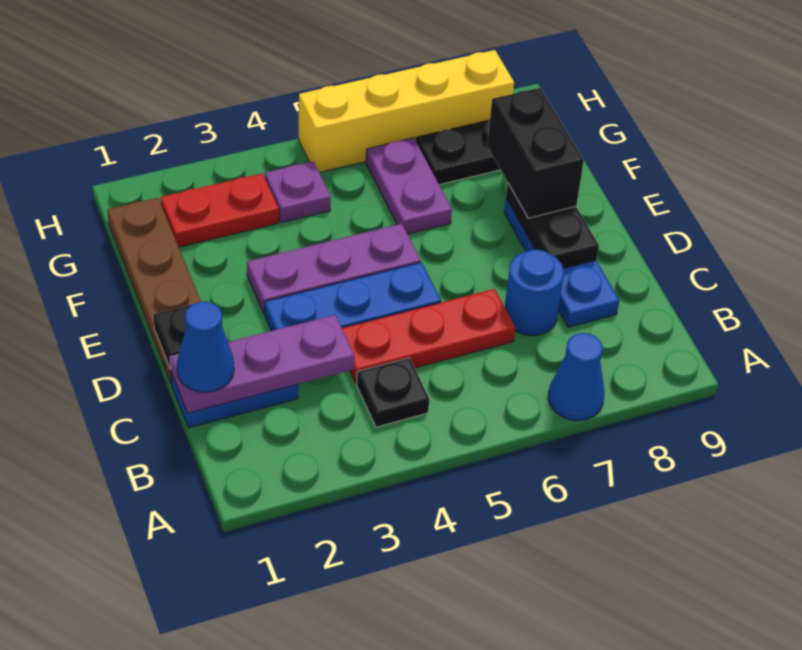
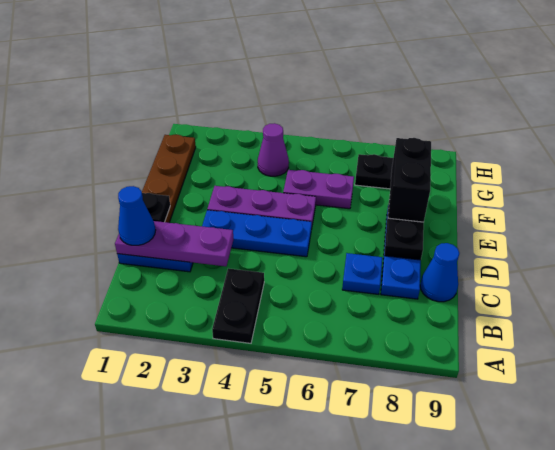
blue 1x1 cone [548,333,605,421] -> blue 1x1 cone moved to [420,243,459,302]
black 1x1 plate [357,358,429,427] -> black 1x2 plate [212,268,264,343]
red 1x3 plate [342,289,515,383] -> none
blue 1x1 round brick [505,250,564,336] -> blue 1x1 plate [342,253,382,294]
purple 1x2 plate [366,138,452,234] -> purple 1x2 plate turned to [283,170,354,209]
red 1x2 plate [161,173,279,247] -> none
purple 1x1 plate [265,161,331,222] -> purple 1x1 cone [258,123,289,176]
yellow 1x4 brick [298,50,514,172] -> none

